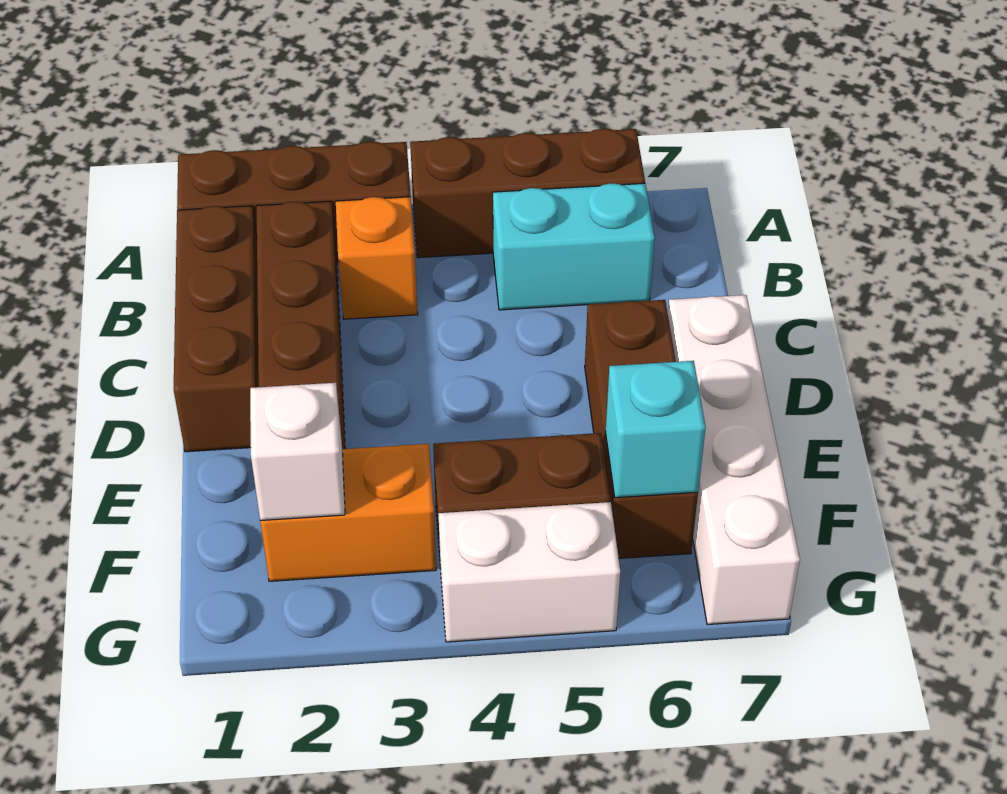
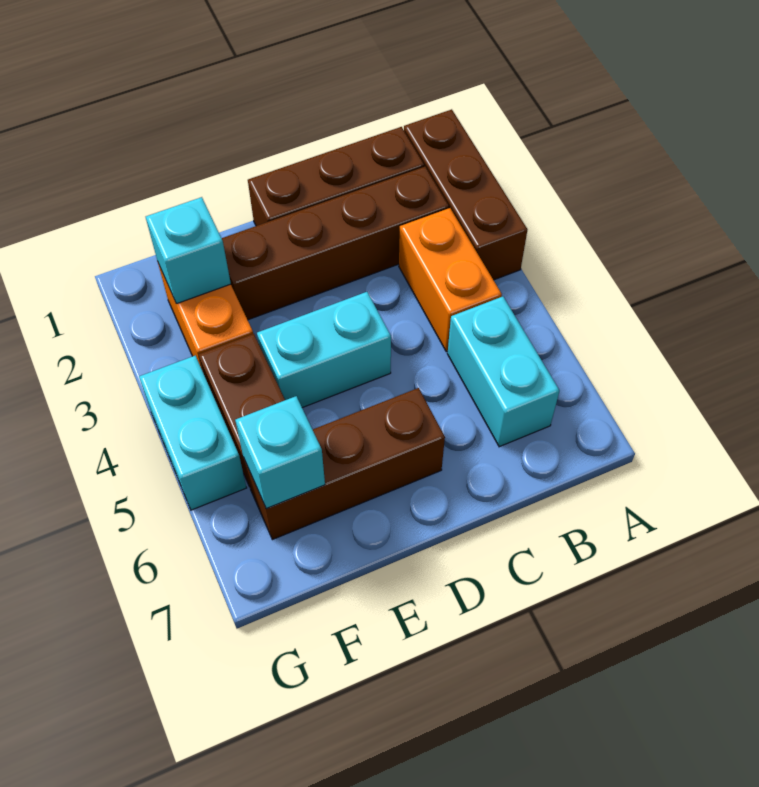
brown 1x3 brick [410,129,645,258] -> none
orange 1x1 brick [336,197,418,319] -> orange 1x2 brick [399,208,502,352]
none -> cyan 1x2 brick [257,292,391,408]
white 1x4 brick [668,295,800,625] -> none
white 1x1 brick [250,383,345,521] -> cyan 1x1 brick [146,197,231,304]
white 1x2 brick [438,502,620,642] -> cyan 1x2 brick [139,356,247,510]

